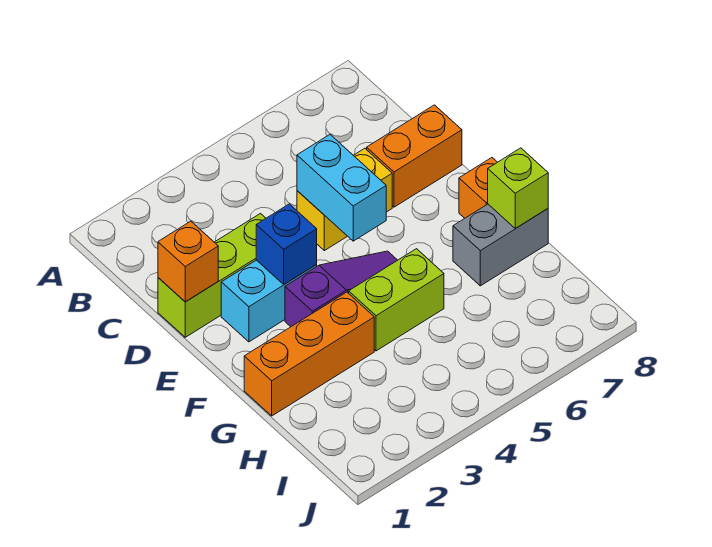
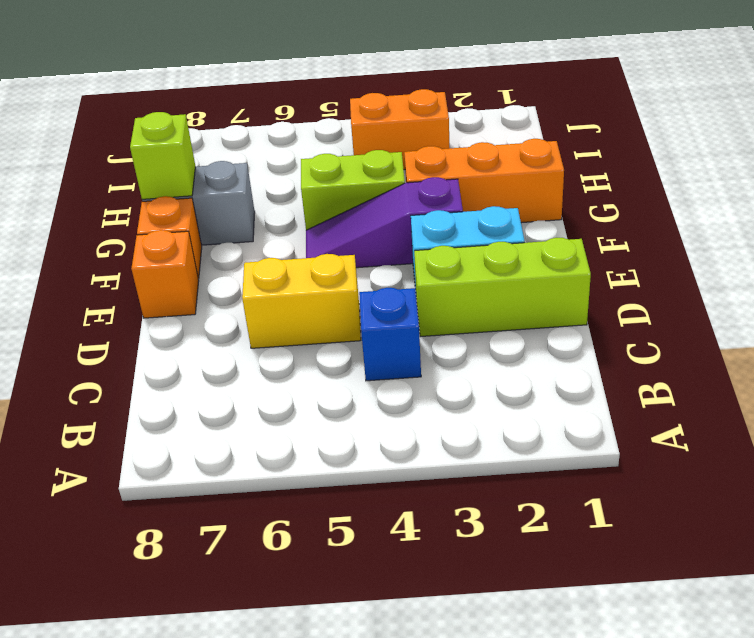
orange 1x1 brick [158,221,218,302] -> orange 1x1 brick moved to [131,230,199,318]
cyan 1x2 brick [297,135,386,241] -> none
orange 1x2 brick [367,105,462,207] -> orange 1x2 brick moved to [350,89,450,170]
blue 1x1 brick [256,204,317,284] -> blue 1x1 brick moved to [359,288,421,381]

